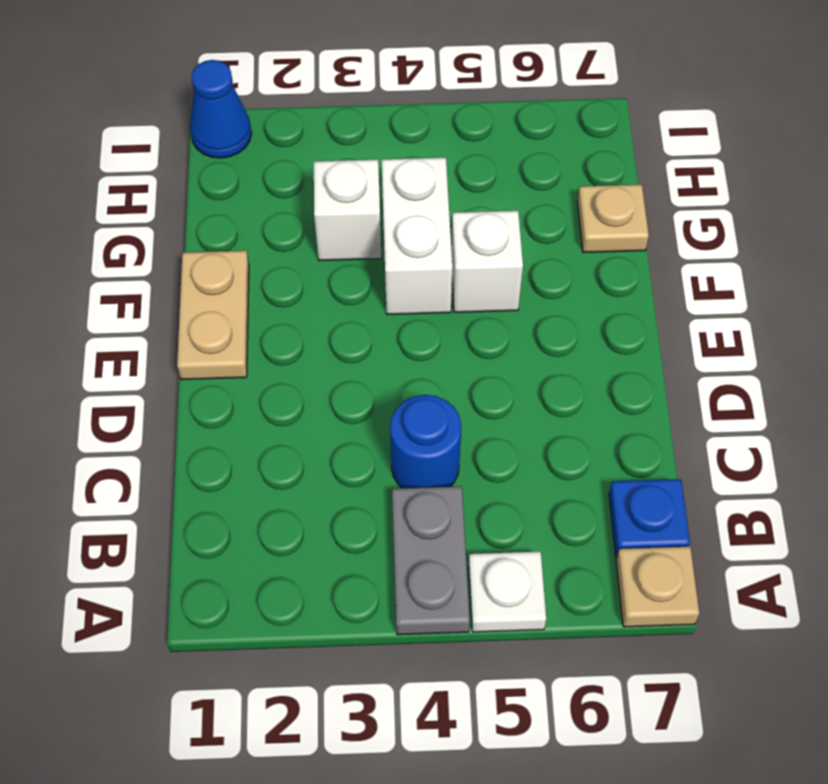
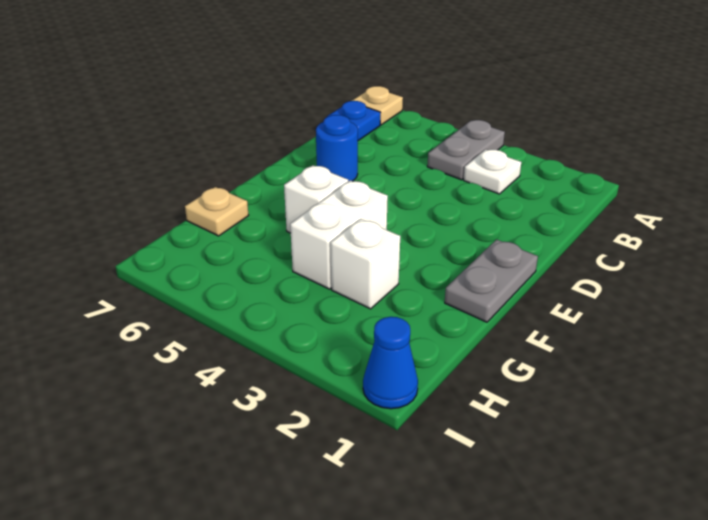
white 1x1 plate [469,552,546,632] -> white 1x1 plate moved to [464,149,521,194]
blue 1x1 round brick [390,395,461,488] -> blue 1x1 round brick moved to [316,115,358,182]
tan 1x2 plate [177,251,249,380] -> grey 1x2 plate [445,239,538,322]

